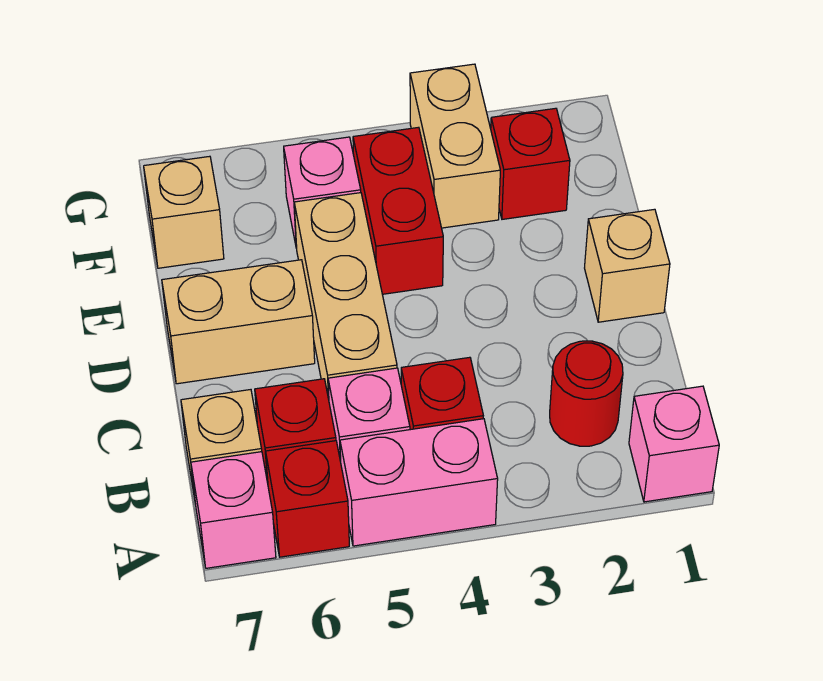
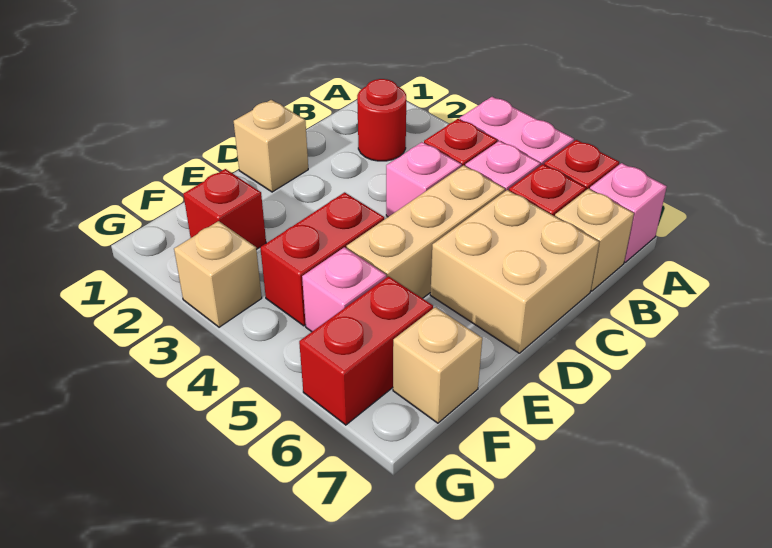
pink 1x1 brick [629,386,719,502] -> pink 1x1 brick moved to [386,142,462,217]
tan 1x2 brick [162,260,315,384] -> tan 2x2 brick [430,190,599,353]
tan 1x2 brick [410,64,500,228] -> tan 1x1 brick [174,221,262,327]
none -> red 1x2 brick [299,276,433,425]

